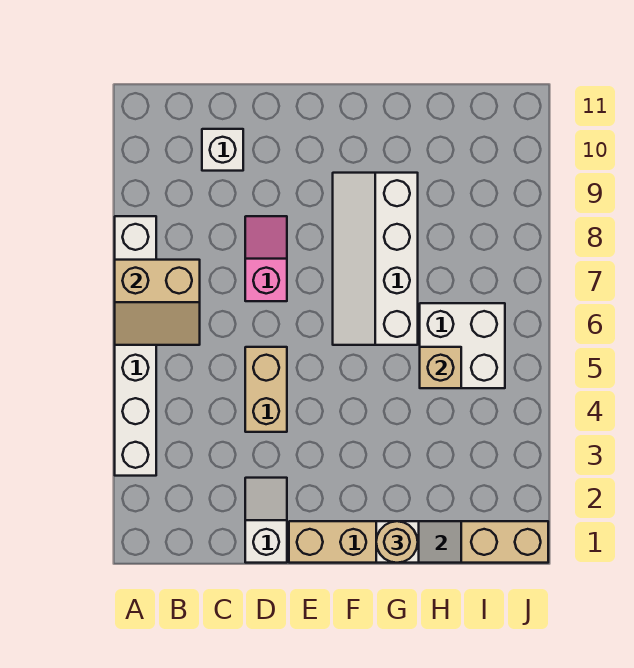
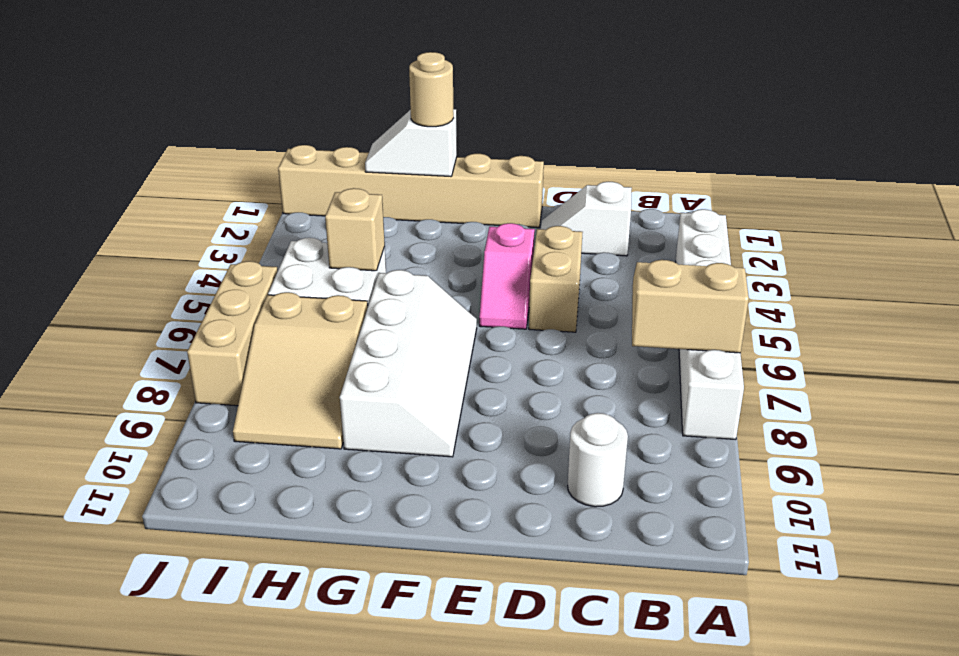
white 1x1 brick [202,129,243,171] -> white 1x1 round brick [568,413,628,507]
white 1x2 slope [245,478,287,563] -> white 1x2 slope turned to [541,182,632,256]
pink 1x2 slope [245,216,287,301] -> pink 1x2 slope moved to [479,223,535,329]
none -> tan 2x3 slope [233,292,368,449]
none -> tan 1x3 brick [187,261,278,406]

